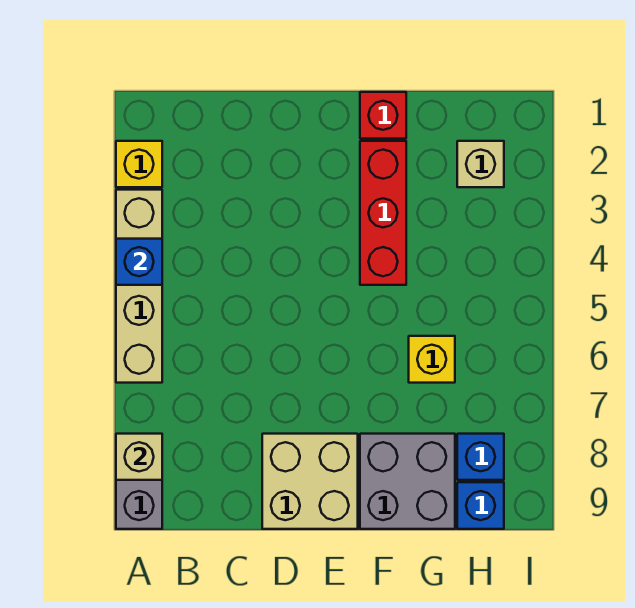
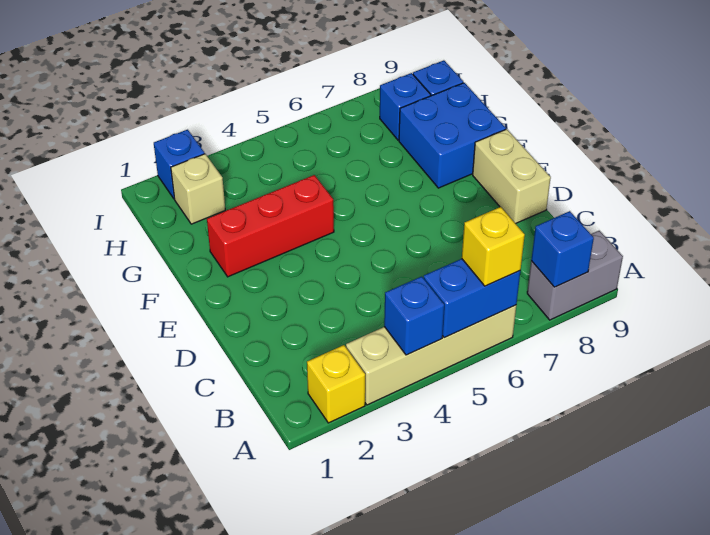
none -> blue 1x2 brick [424,259,520,338]
tan 1x1 brick [116,434,162,480] -> blue 1x1 brick [531,211,594,287]
tan 2x2 brick [262,434,358,529] -> tan 1x2 brick [473,129,551,224]
red 1x1 brick [360,92,406,139] -> none
grey 2x2 brick [360,434,455,529] -> blue 2x2 brick [399,83,506,188]
yellow 1x1 brick [409,336,455,383] -> yellow 1x1 brick moved to [462,207,525,286]
none -> blue 1x1 brick [154,130,205,199]

